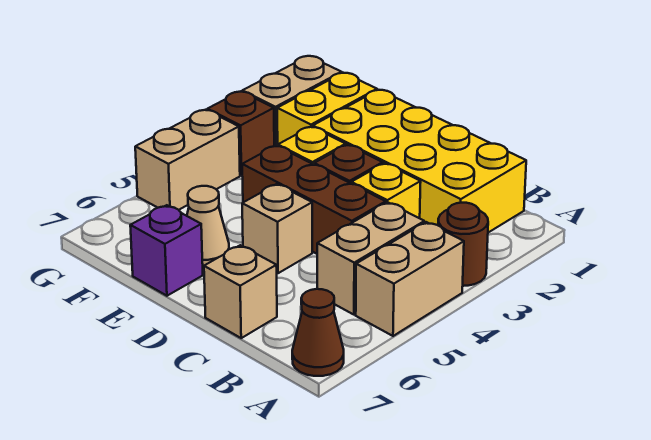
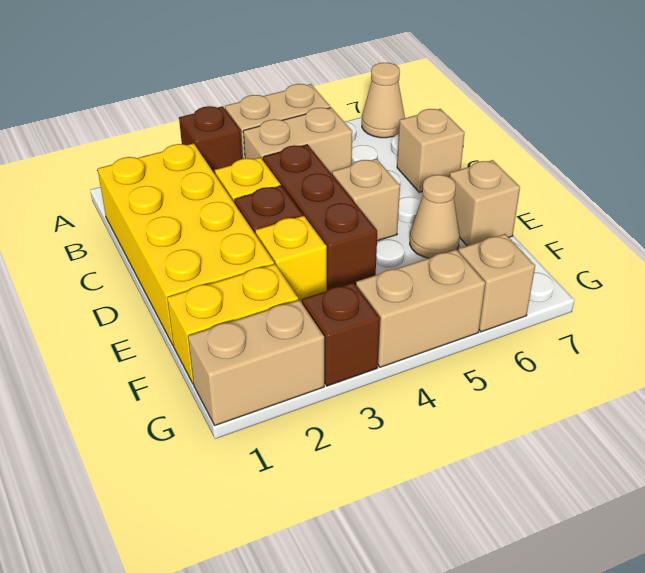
brown 1x1 round brick [438,203,488,286] -> brown 1x1 brick [179,106,242,174]
brown 1x1 cone [292,289,344,376] -> tan 1x1 cone [362,63,405,138]
purple 1x1 brick [130,205,203,296] -> tan 1x1 brick [450,160,520,246]
none -> tan 1x1 brick [458,234,535,332]

